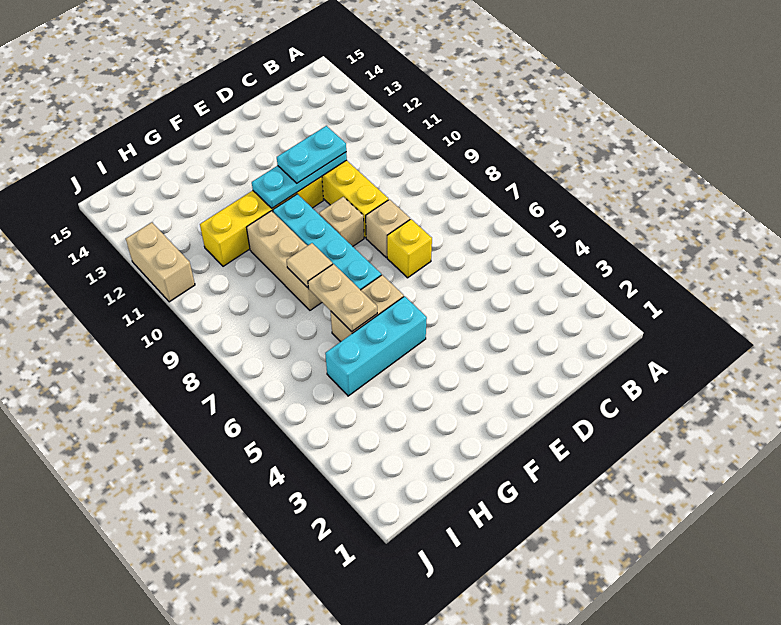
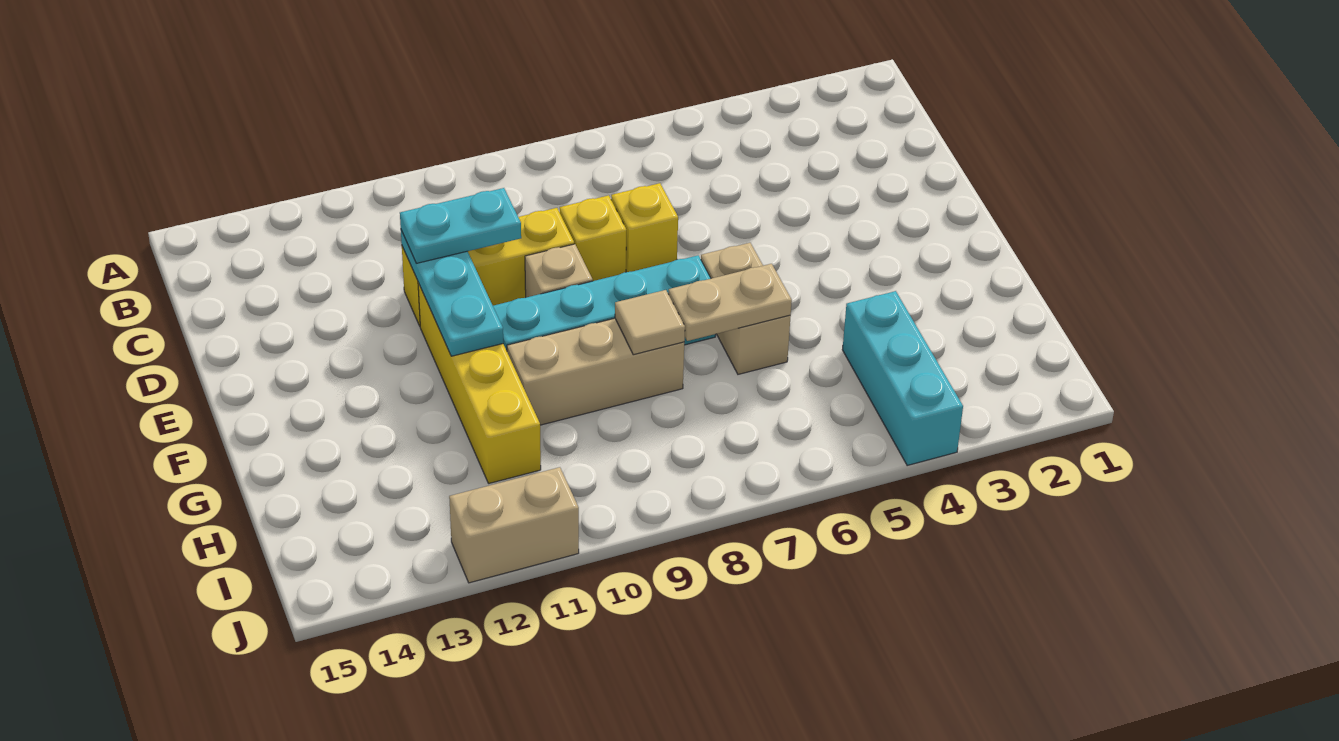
tan 1x1 brick [366,199,410,257] -> yellow 1x1 brick [560,195,626,281]
cyan 1x2 plate [277,126,346,183] -> cyan 1x2 plate turned to [400,188,521,263]
cyan 1x3 brick [325,296,427,396] -> cyan 1x3 brick moved to [842,291,963,465]

